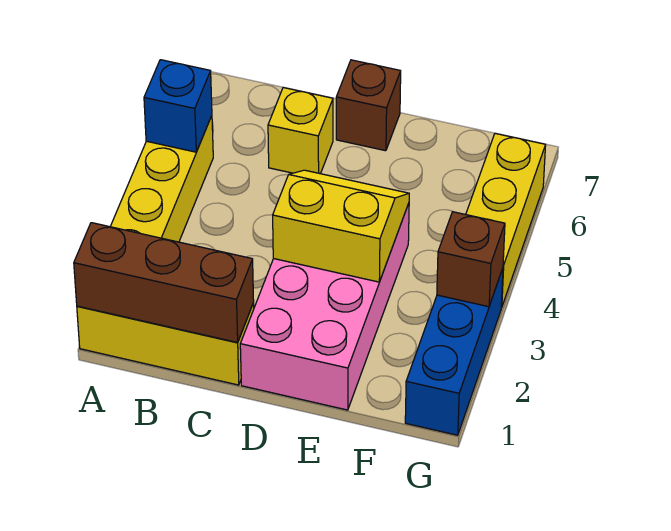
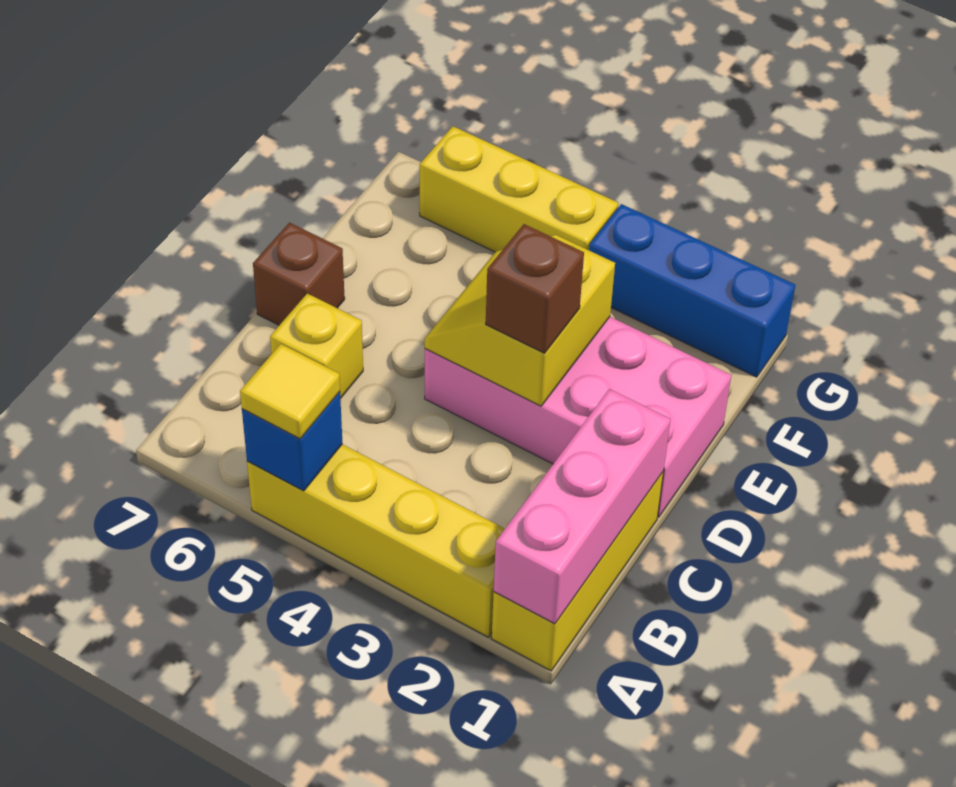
brown 1x3 brick [74,223,254,342] -> pink 1x3 brick [494,389,671,624]
none -> yellow 1x1 tile [240,344,340,439]
brown 1x1 brick [437,212,505,307] -> brown 1x1 brick moved to [486,224,584,353]

